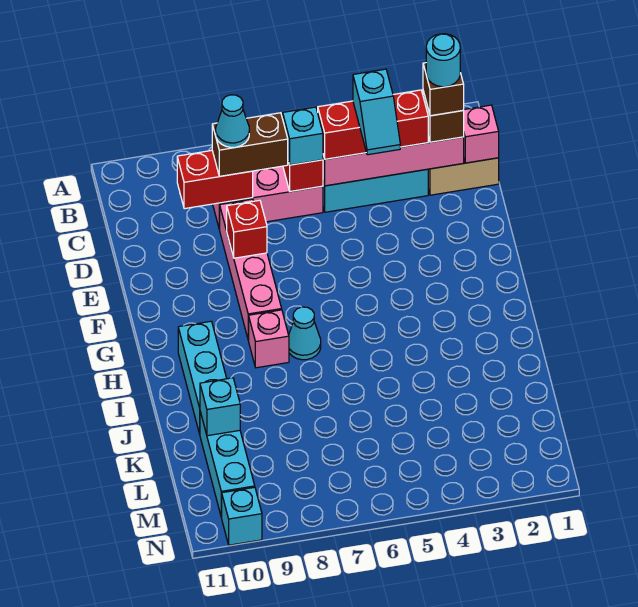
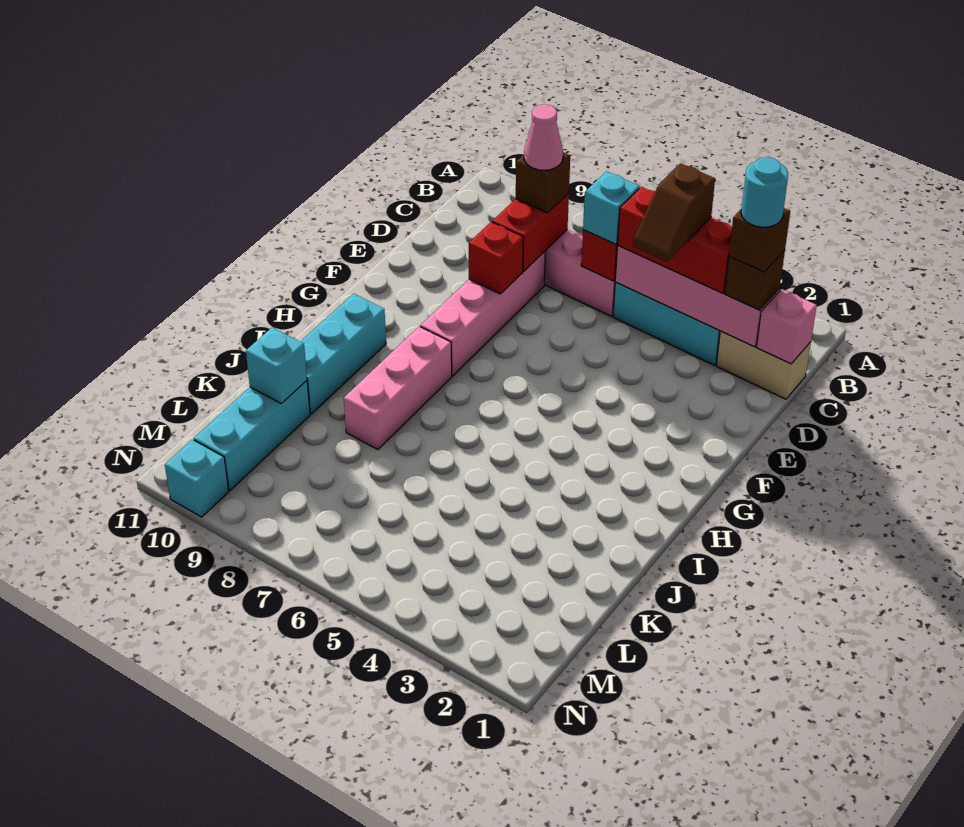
cyan 1x2 slope [353,69,400,155] -> brown 1x2 slope [633,163,715,262]
brown 1x2 brick [212,113,288,176] -> brown 1x1 brick [516,152,570,213]
red 1x2 brick [177,151,253,209] -> red 1x2 brick turned to [492,193,569,272]
cyan 1x1 cone [216,95,249,147] -> pink 1x1 cone [524,104,563,170]
cyan 1x1 cone [289,307,321,360] -> none
pink 1x1 brick [249,310,289,368] -> pink 1x3 brick [344,326,452,450]

